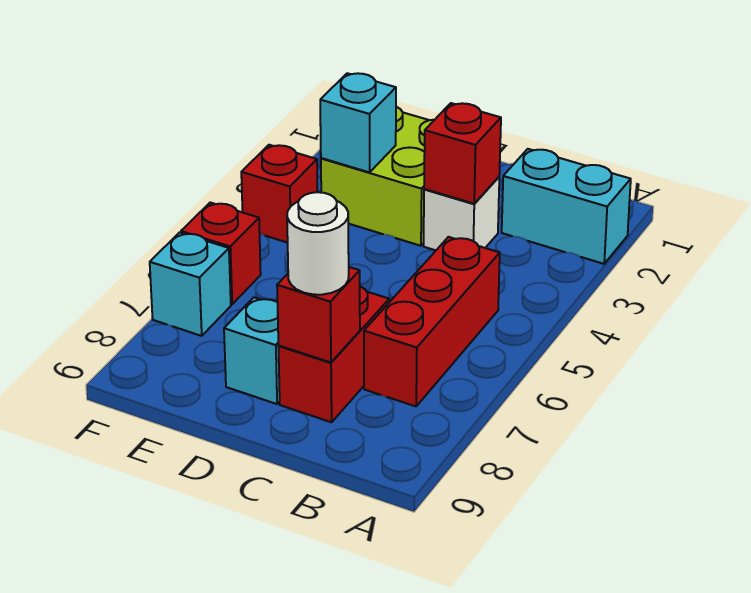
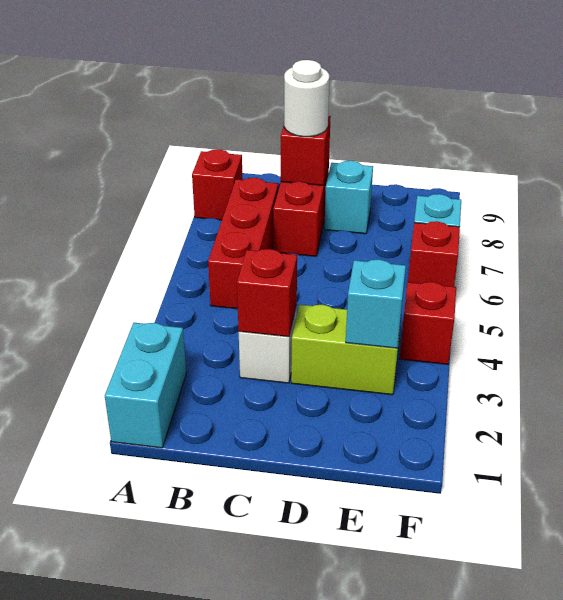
cyan 1x2 brick [502,149,631,264] -> cyan 1x2 brick turned to [105,323,186,448]
none -> red 1x1 brick [192,149,243,220]
lime 2x2 brick [321,107,434,246] -> lime 1x2 brick [291,305,400,395]

